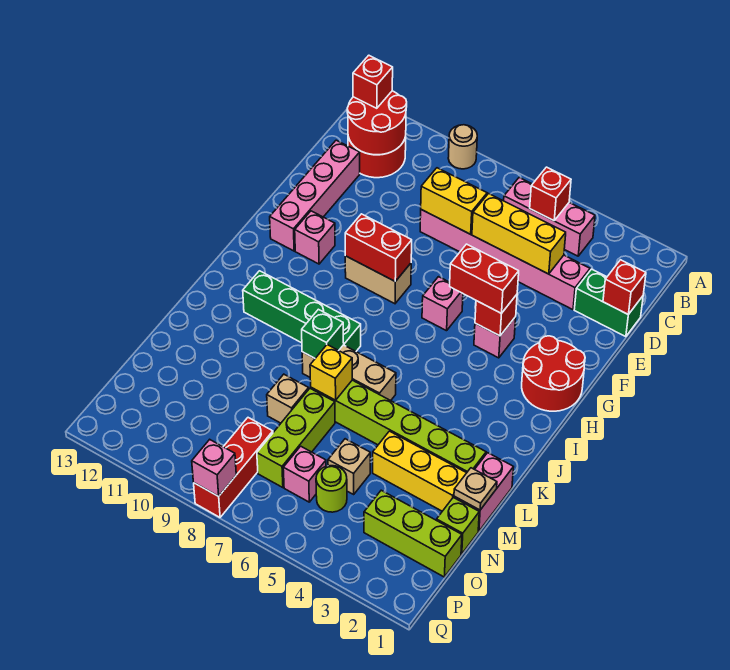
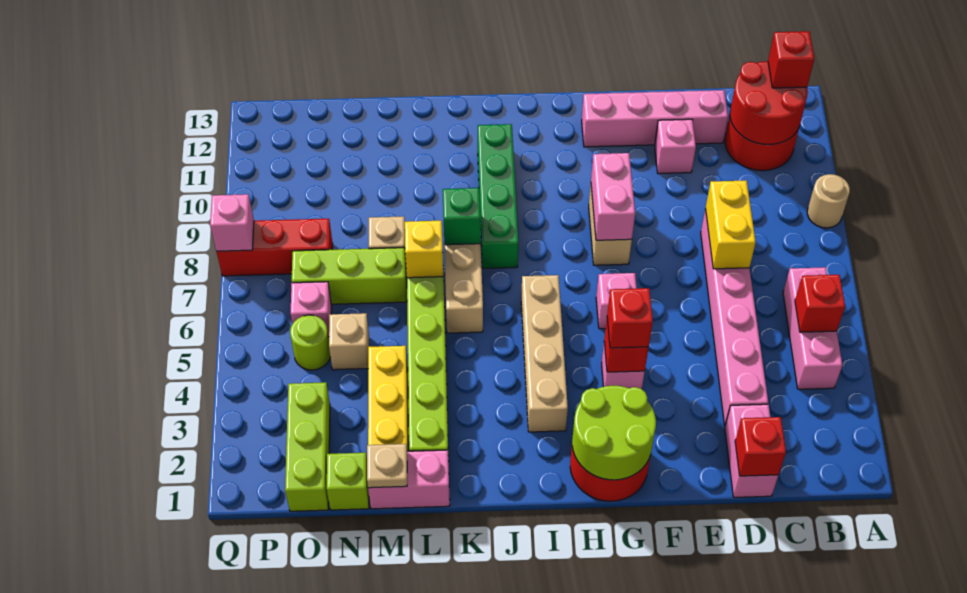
green 1x2 brick [574,269,643,337] -> pink 1x2 brick [725,404,779,497]
yellow 1x3 brick [472,194,566,274] -> none
none -> lime 2x2 round brick [572,386,656,480]
red 1x2 brick [450,244,519,313] -> red 1x1 brick [607,288,653,348]
red 1x2 brick [345,214,412,281] -> pink 1x2 brick [591,153,635,240]
pink 1x1 brick [295,211,335,264] -> pink 1x1 brick moved to [655,119,696,174]
none -> tan 1x4 brick [521,275,568,432]

